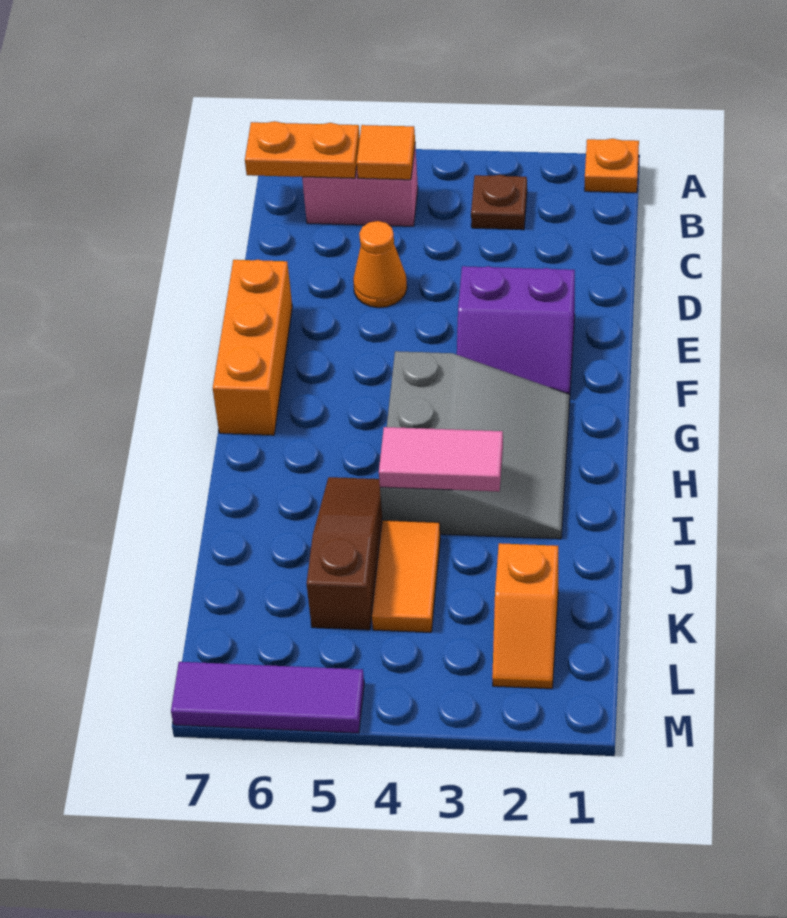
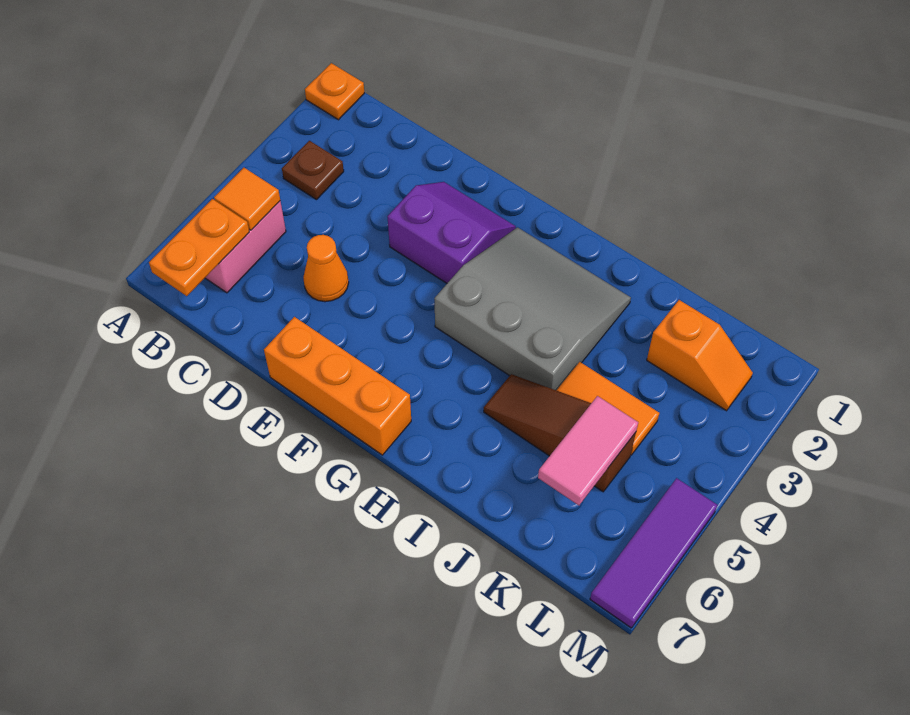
purple 2x2 slope [457,266,575,395] -> purple 2x2 slope turned to [387,182,516,283]
pink 1x2 tile [379,427,503,492] -> pink 1x2 tile moved to [538,396,638,505]

